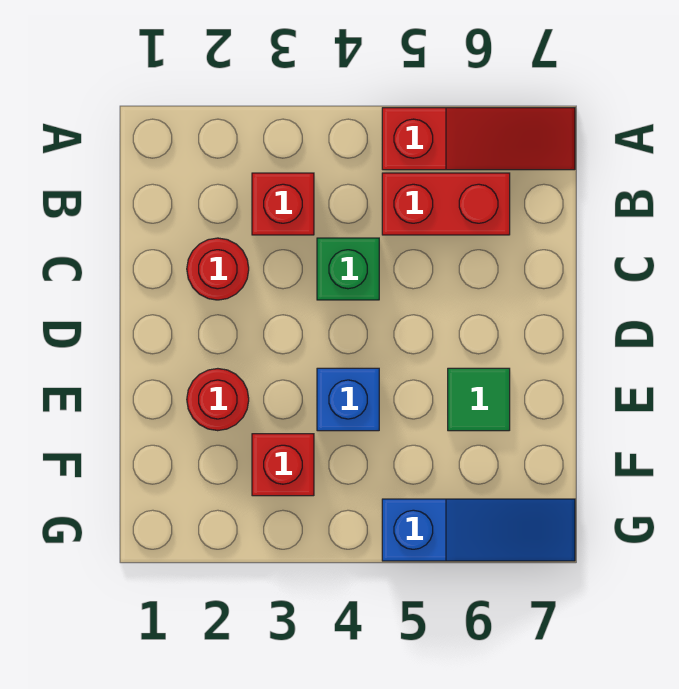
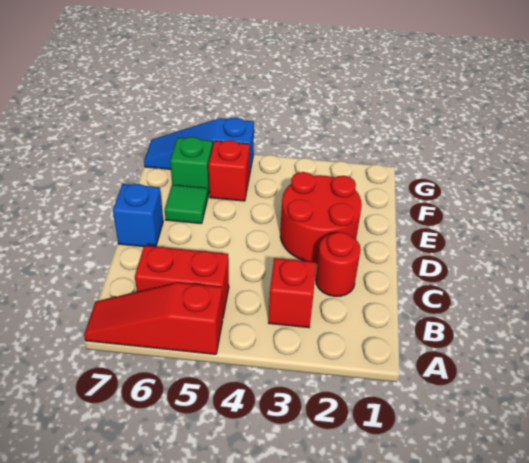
green 1x1 brick [317,238,379,300] -> green 1x1 brick moved to [170,137,213,195]
red 1x1 round brick [187,369,249,431] -> red 2x2 round brick [280,172,362,263]
blue 1x1 brick [317,368,379,431] -> blue 1x1 brick moved to [113,184,163,247]
red 1x1 brick [252,434,314,496] -> red 1x1 brick moved to [209,140,250,201]

